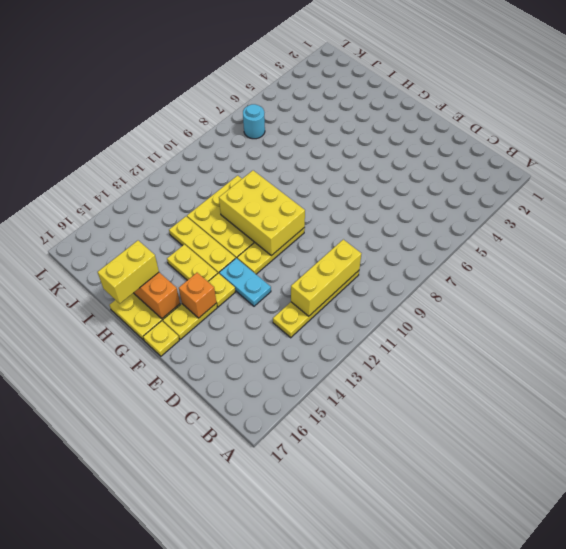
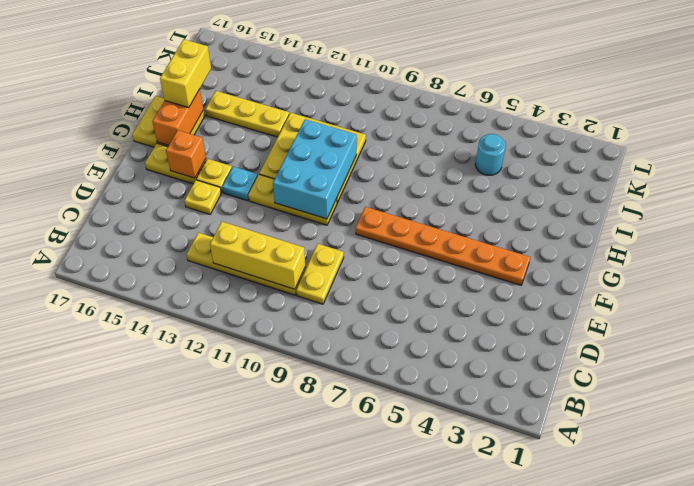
cyan 1x2 plate [219,258,271,306] -> cyan 1x1 plate [222,167,258,201]
none -> orange 1x6 plate [356,207,530,285]
yellow 2x3 brick [219,170,305,256] -> cyan 2x3 brick [273,119,357,219]
yellow 1x1 plate [143,321,179,356] -> yellow 1x1 plate moved to [185,180,221,214]
yellow 1x3 plate [169,216,236,273] -> yellow 1x3 plate turned to [205,91,289,137]
yellow 1x2 plate [167,244,218,281] -> yellow 1x2 plate moved to [296,244,344,304]
yellow 1x2 brick [98,241,159,304] -> yellow 1x2 brick turned to [160,39,211,107]
cyan 1x1 round brick [243,104,265,139] -> cyan 1x1 round brick moved to [475,134,506,175]

